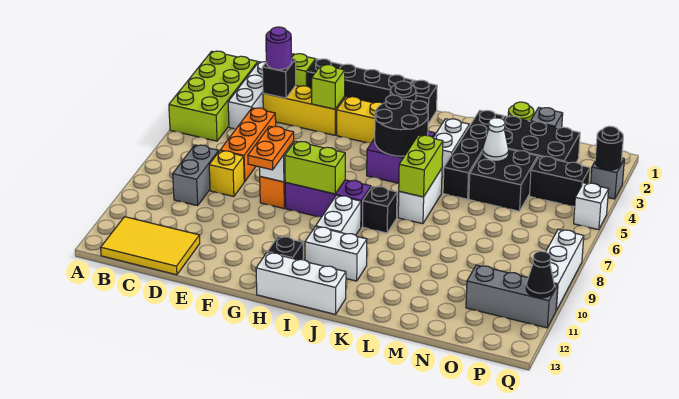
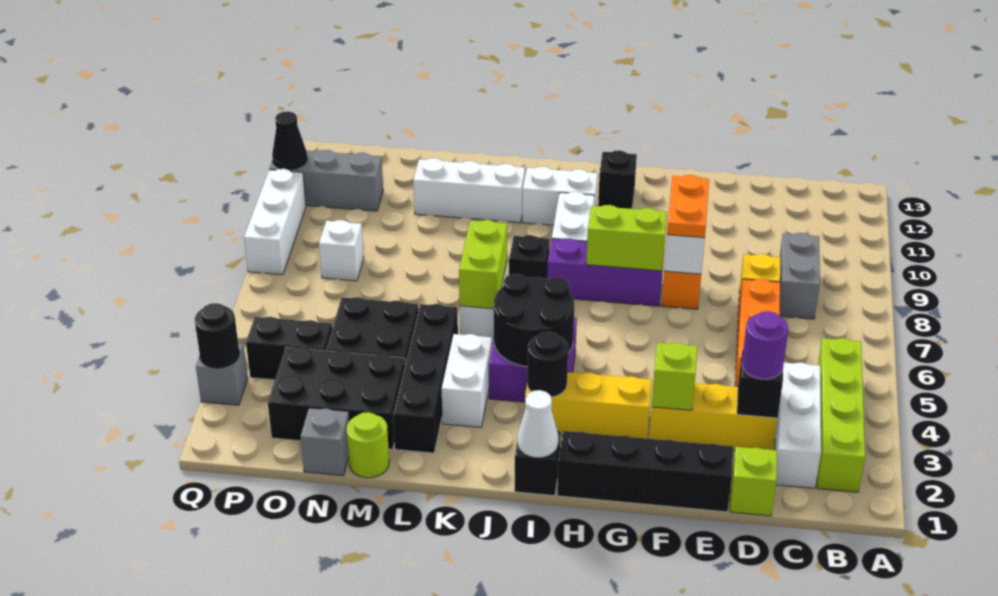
lime 2x4 brick [169,51,258,141] -> lime 1x4 brick [817,338,865,492]
yellow 2x3 tile [101,217,200,275] -> none
white 1x3 brick [256,252,346,314] -> white 1x3 brick moved to [413,158,525,223]
white 1x1 cone [482,118,509,161] -> white 1x1 cone moved to [517,390,558,458]
white 1x1 brick [574,183,609,230] -> white 1x1 brick moved to [319,220,364,281]

